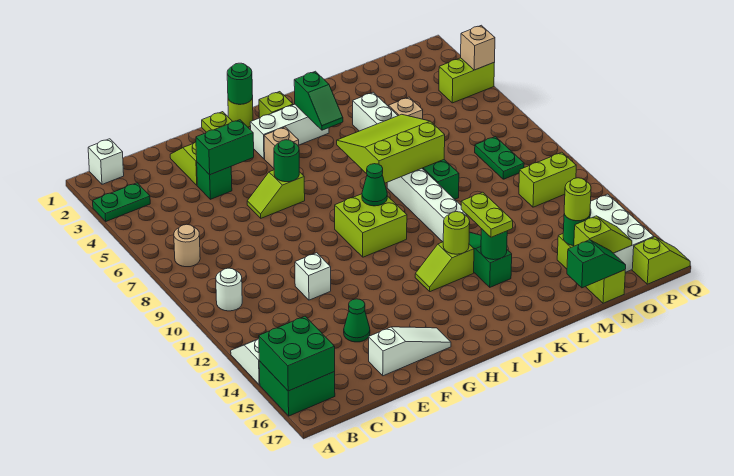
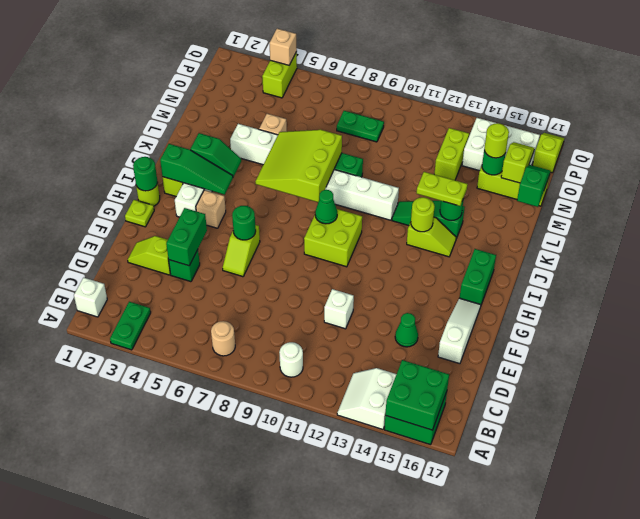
none -> green 1x2 brick [460,249,496,305]
none -> green 1x3 slope [160,144,233,195]
lime 1x2 slope [415,242,474,292] -> lime 1x2 slope turned to [407,217,456,257]
lime 1x2 brick [519,152,576,207] -> lime 1x2 brick moved to [434,128,469,180]

